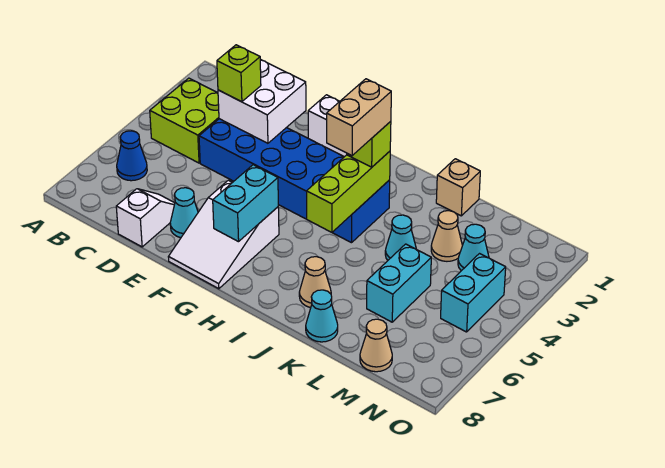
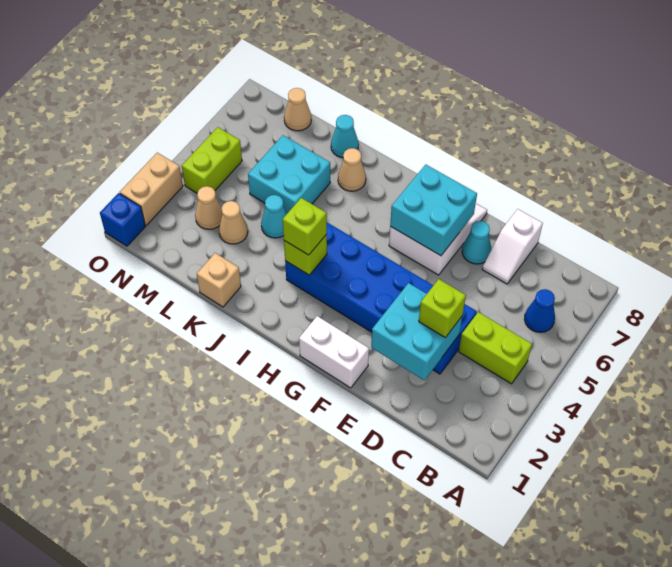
lime 2x2 brick [150,78,219,163] -> lime 1x2 brick [459,312,532,384]
white 2x2 brick [218,59,306,143] -> cyan 2x2 brick [371,283,463,380]
cyan 1x2 brick [213,165,278,242] -> cyan 2x2 brick [390,165,477,256]
lime 1x3 brick [307,151,390,232] -> lime 1x1 brick [284,234,327,275]
tan 1x2 brick [327,79,391,156] -> tan 1x2 brick moved to [120,153,183,225]
cyan 1x2 brick [367,244,431,322] -> cyan 2x2 brick [248,135,330,213]
cyan 1x1 cone [458,224,489,271] -> tan 1x1 cone [195,186,222,229]
cyan 1x2 brick [441,254,506,332] -> lime 1x2 brick [182,127,242,193]
none -> blue 1x1 brick [100,193,145,246]

